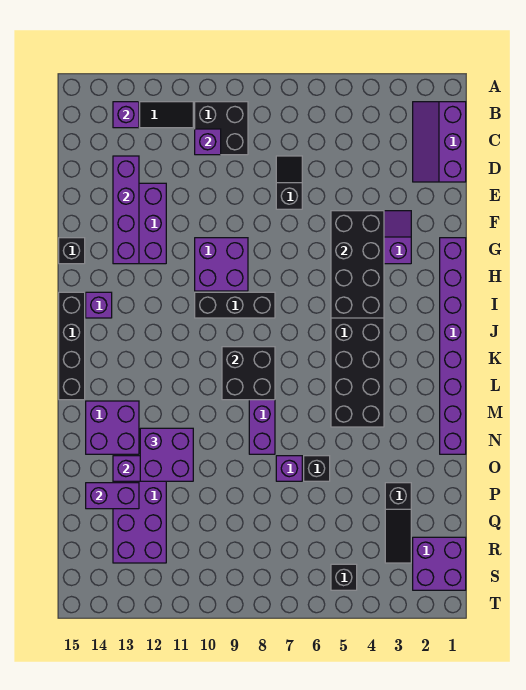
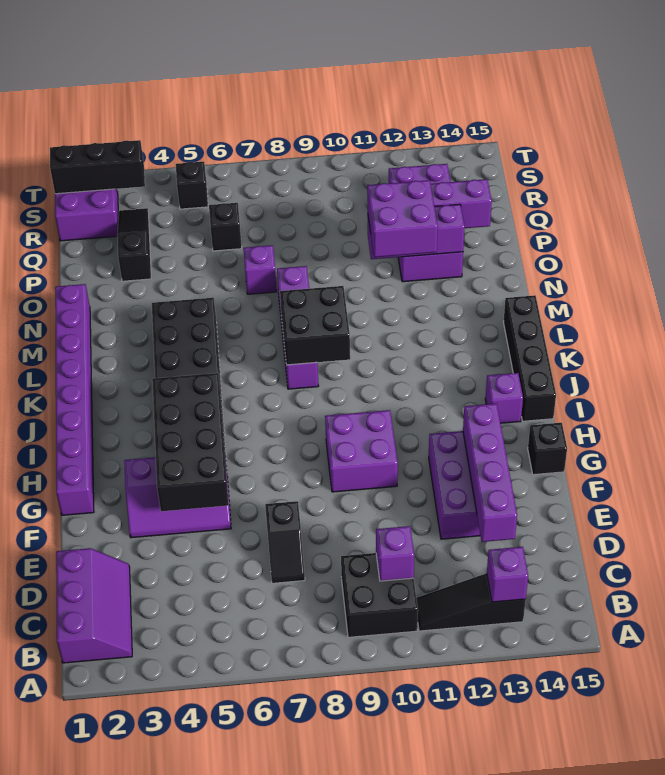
black 1x3 brick [195,292,275,318] -> black 1x3 brick moved to [50,140,145,194]
purple 2x2 brick [86,401,139,454] -> none
black 1x1 brick [304,456,330,481] -> black 1x1 brick moved to [209,203,242,251]

